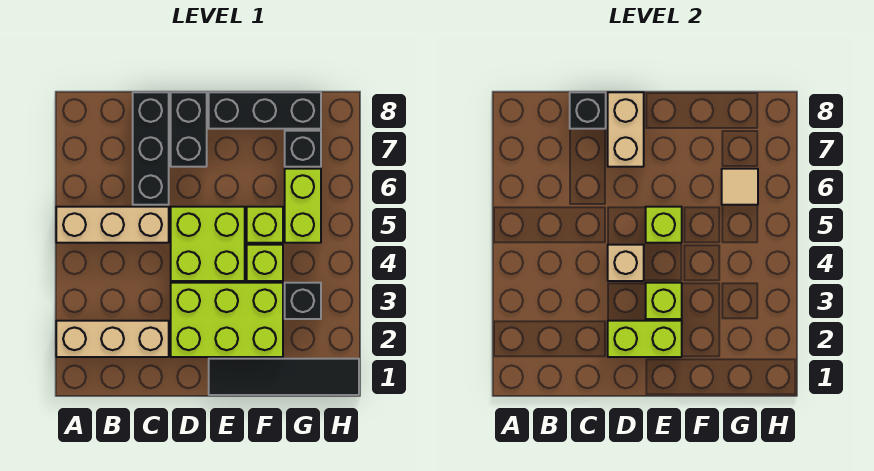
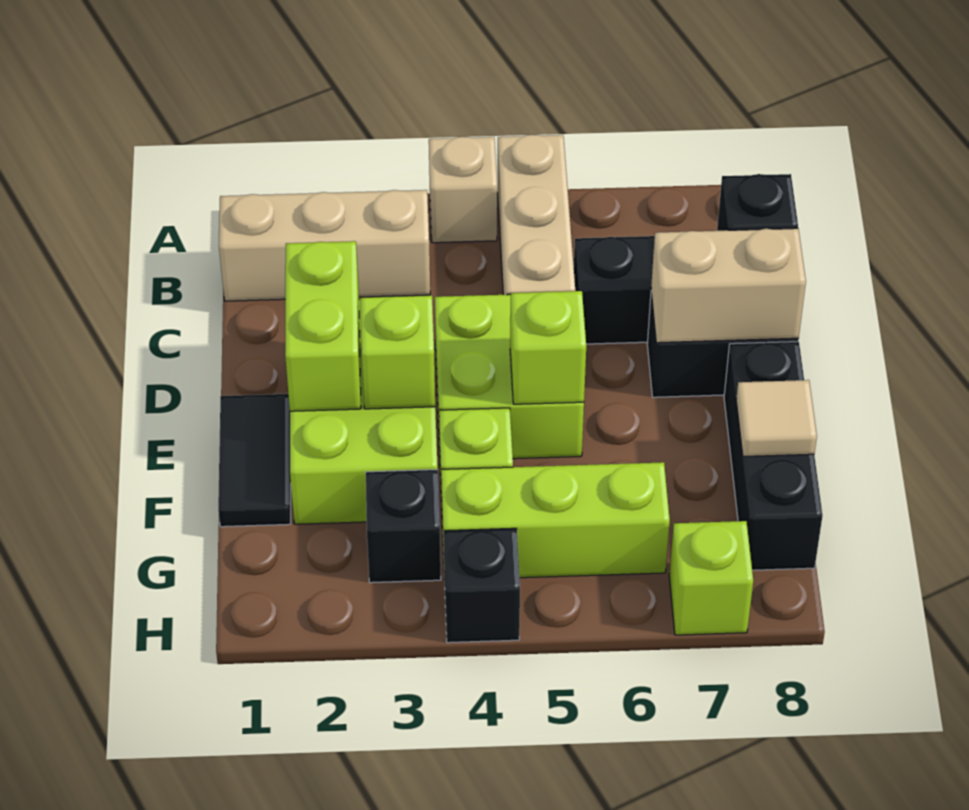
tan 1x3 brick [56,321,169,357] -> tan 1x3 brick turned to [219,190,430,301]
tan 1x1 brick [608,245,644,281] -> tan 1x1 brick moved to [429,137,497,243]
black 1x4 tile [209,359,359,395] -> black 1x2 tile [218,394,291,527]
lime 1x1 brick [247,207,283,243] -> lime 1x1 brick moved to [669,521,753,635]
lime 1x2 brick [285,169,321,243] -> lime 1x3 brick [441,462,670,580]
tan 1x1 tile [722,169,758,205] -> tan 1x1 tile moved to [736,380,817,457]
black 1x1 brick [285,131,321,167] -> black 1x1 brick moved to [444,528,520,643]

